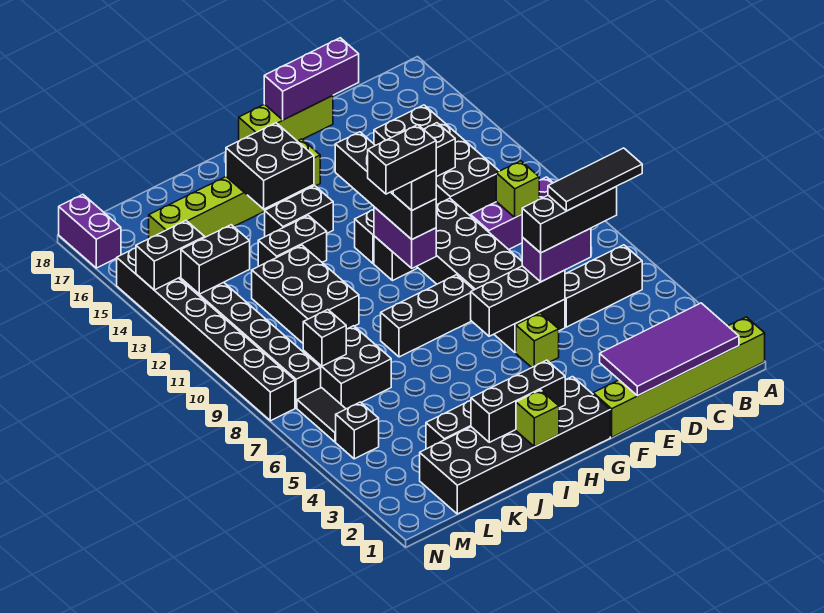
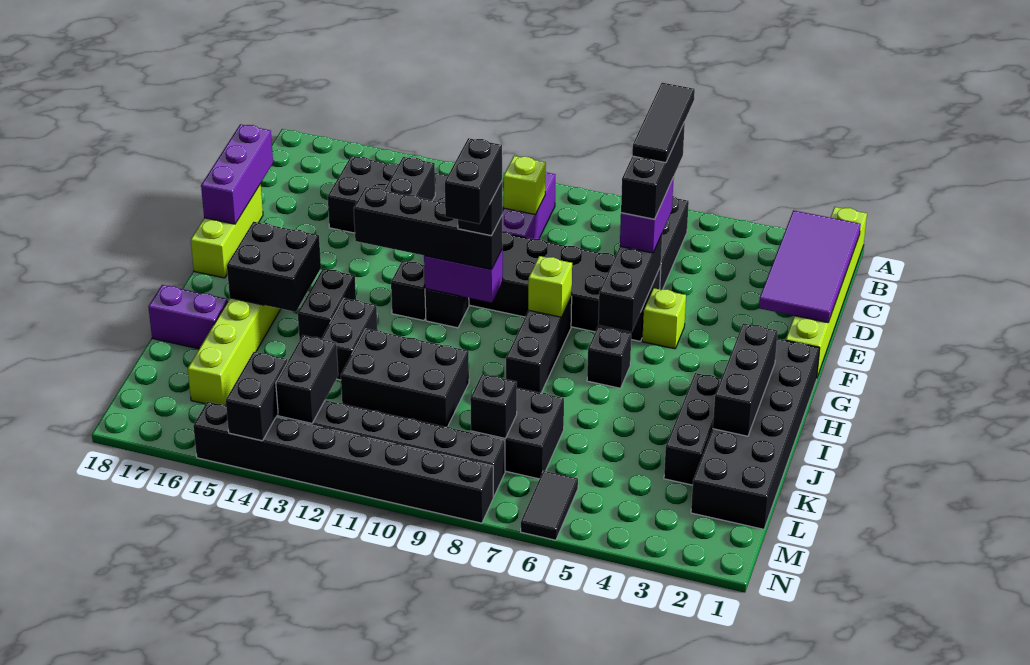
lime 1x1 brick [516,390,559,447] -> lime 1x1 brick moved to [528,256,572,317]
black 1x1 brick [336,402,379,459] -> black 1x1 brick moved to [587,327,631,388]
black 1x2 tile [297,388,346,442] -> black 1x2 tile turned to [521,471,578,540]
purple 1x2 brick [59,195,121,268] -> purple 1x2 brick moved to [148,285,228,349]

